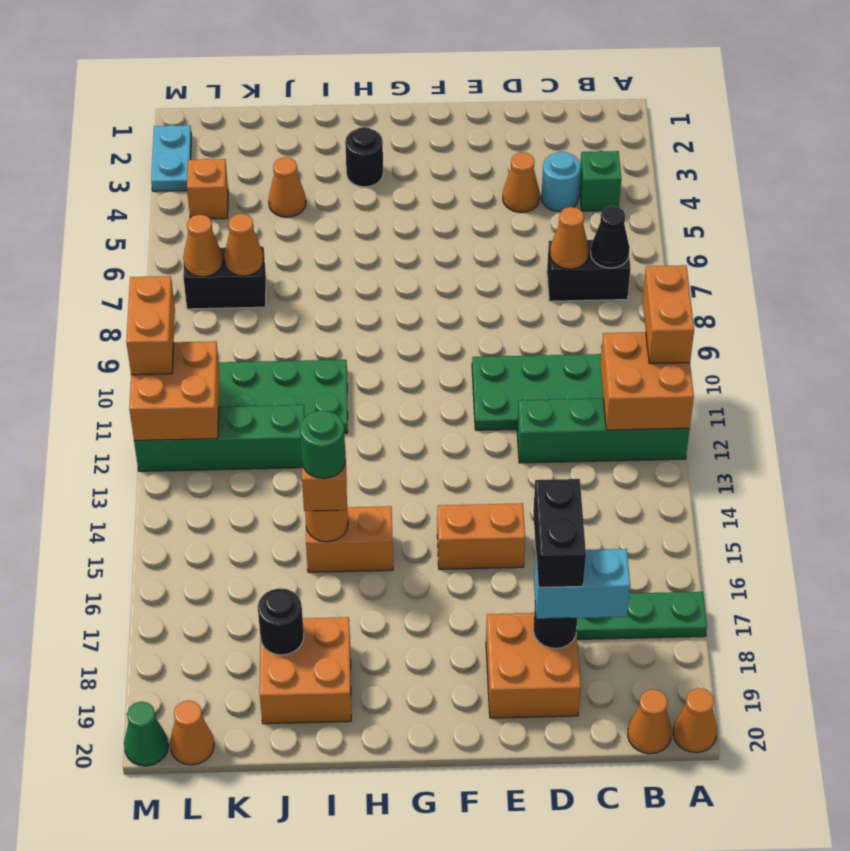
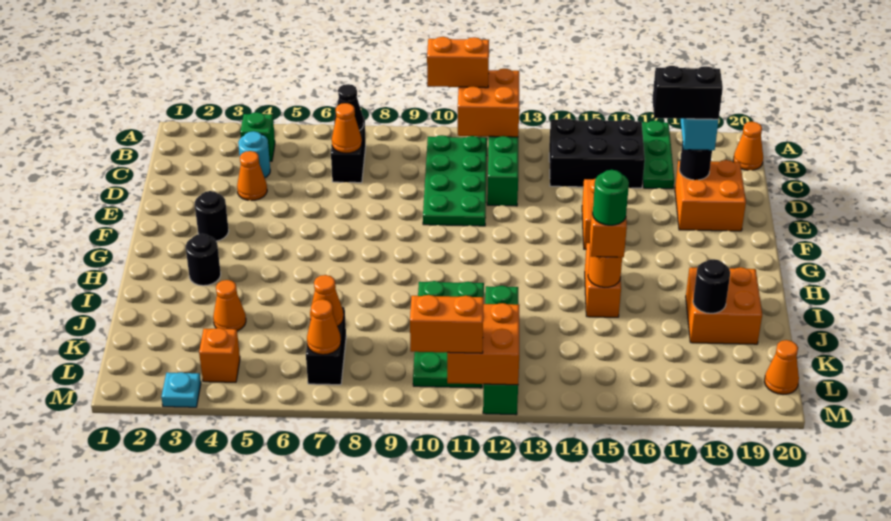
orange 1x1 cone [673,688,717,753] -> none
none -> black 2x3 brick [549,118,645,188]
none -> black 1x1 round brick [195,191,229,241]
cyan 1x2 plate [151,125,192,191] -> cyan 1x1 plate [161,372,201,407]
green 1x1 cone [124,702,168,766] -> none

